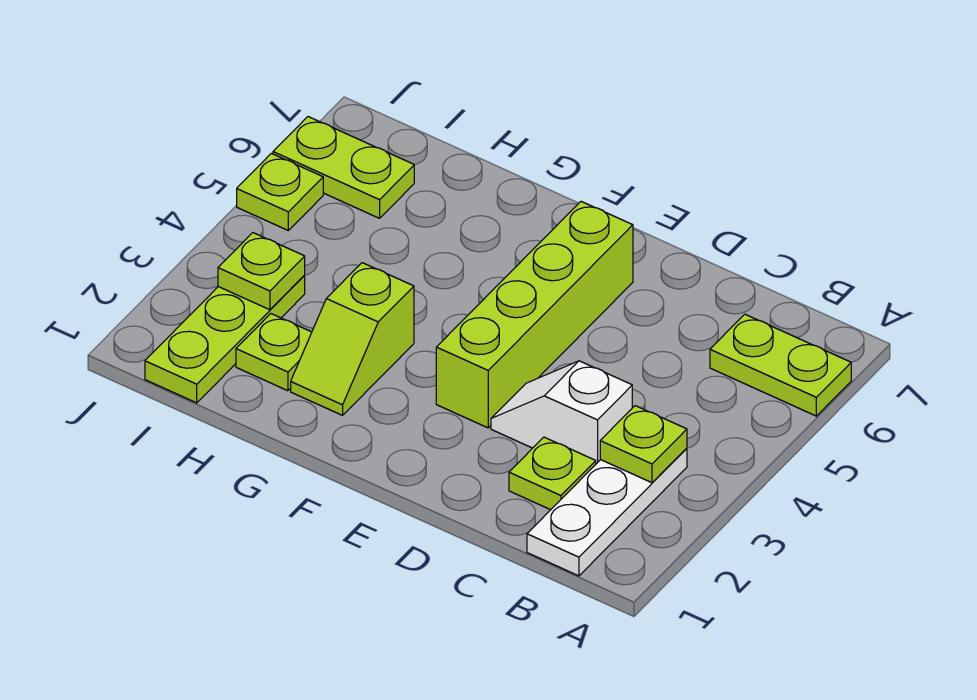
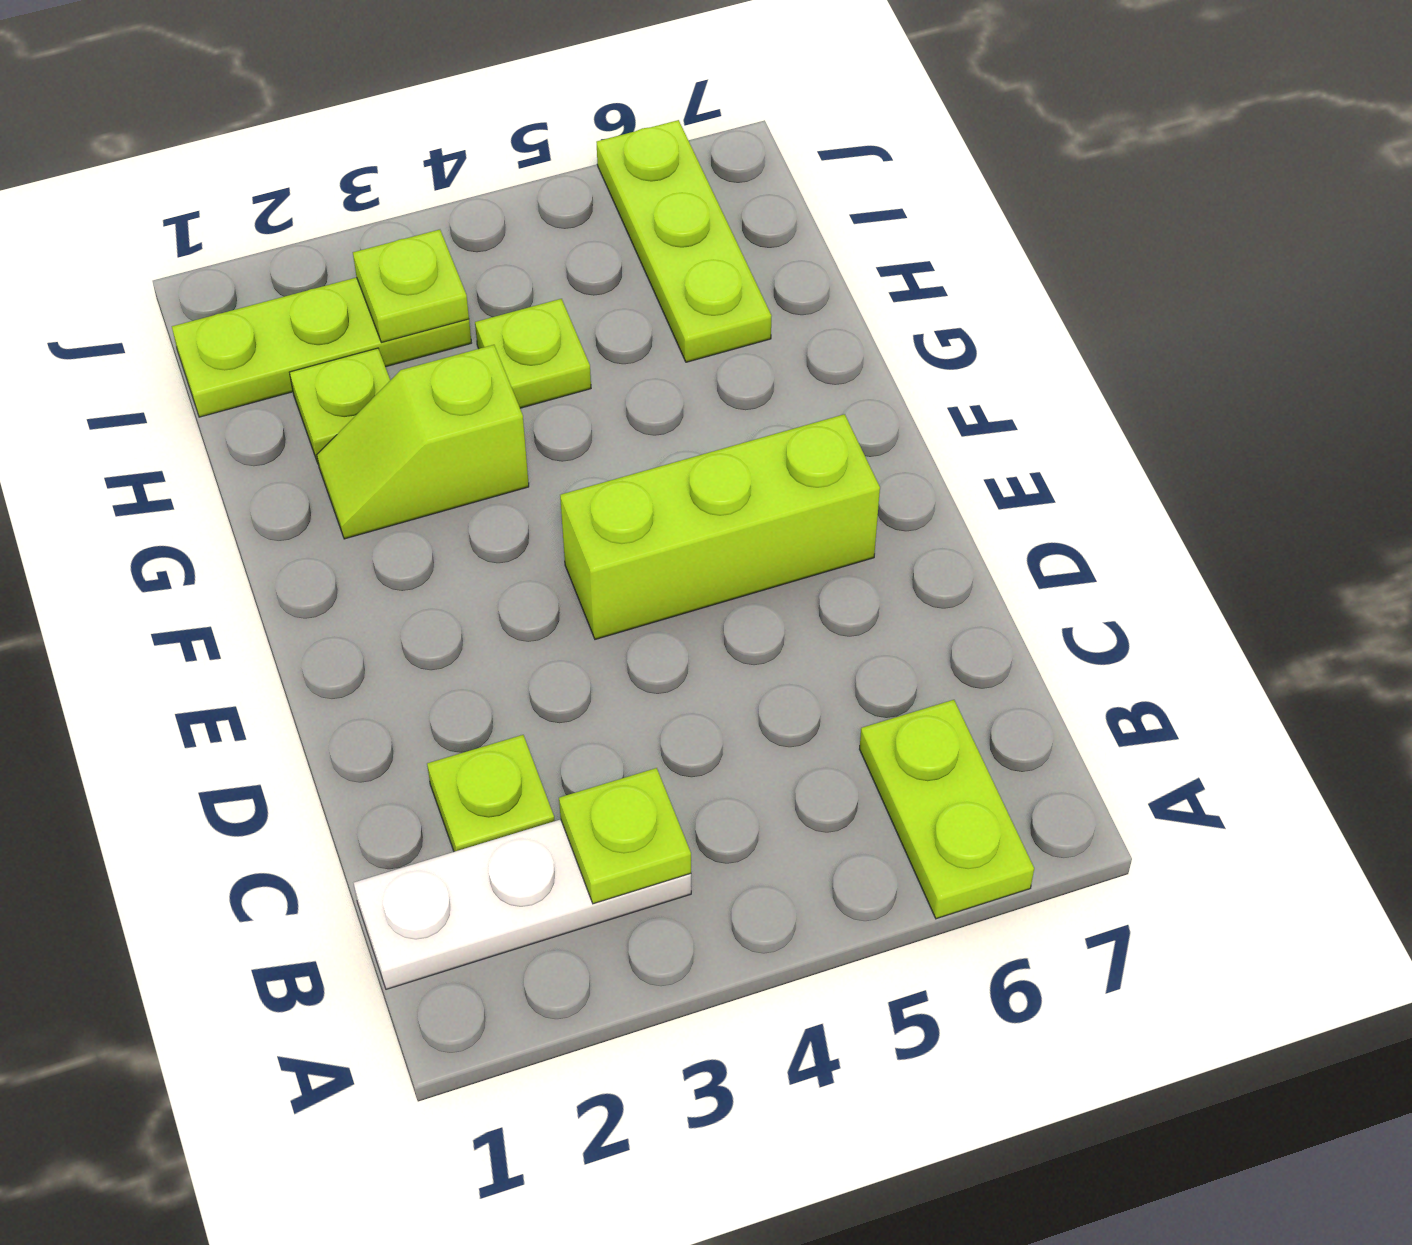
white 1x2 slope [491,361,632,464] -> none
lime 1x4 brick [436,202,633,428] -> lime 1x3 brick [560,414,880,639]
lime 1x2 plate [273,117,414,218] -> lime 1x3 plate [596,120,772,362]
lime 1x1 plate [237,153,323,230] -> lime 1x1 plate moved to [475,299,591,408]

